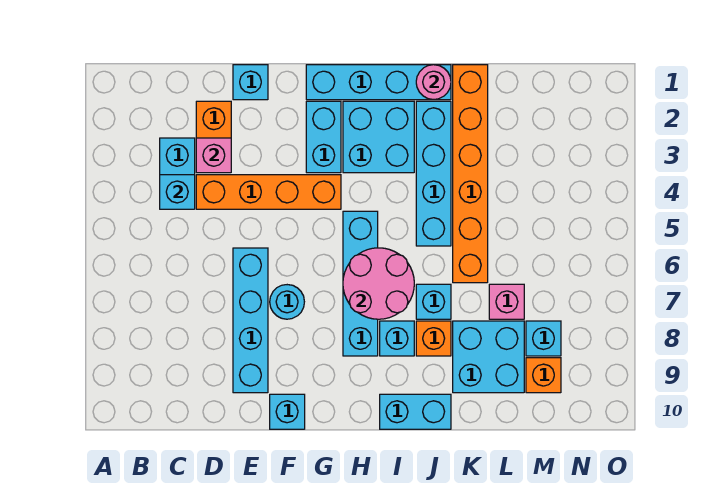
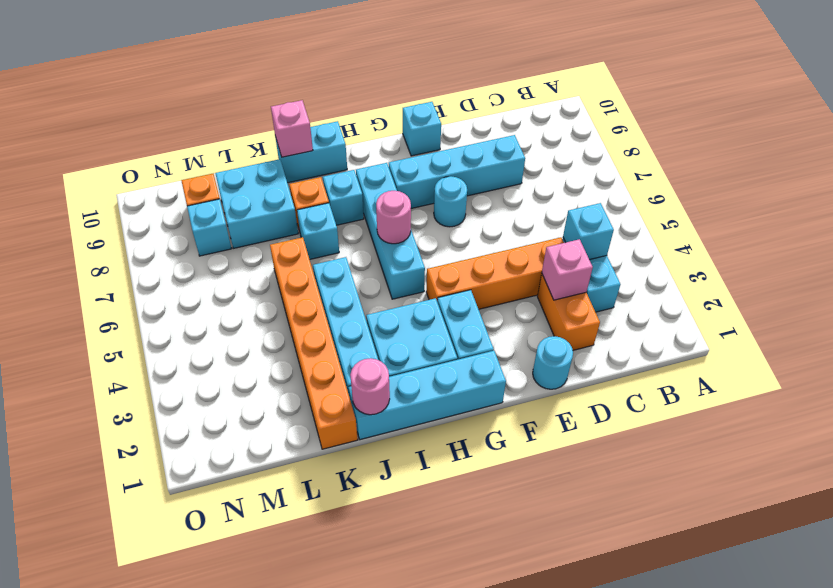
cyan 1x1 brick [233,65,268,100] -> cyan 1x1 round brick [533,336,573,389]
cyan 1x4 brick [233,248,268,393] -> cyan 1x4 brick turned to [389,135,525,208]
pink 2x2 round brick [343,248,414,319] -> pink 1x1 round brick [376,191,411,244]
pink 1x1 brick [489,284,524,319] -> pink 1x1 brick moved to [271,100,313,157]

